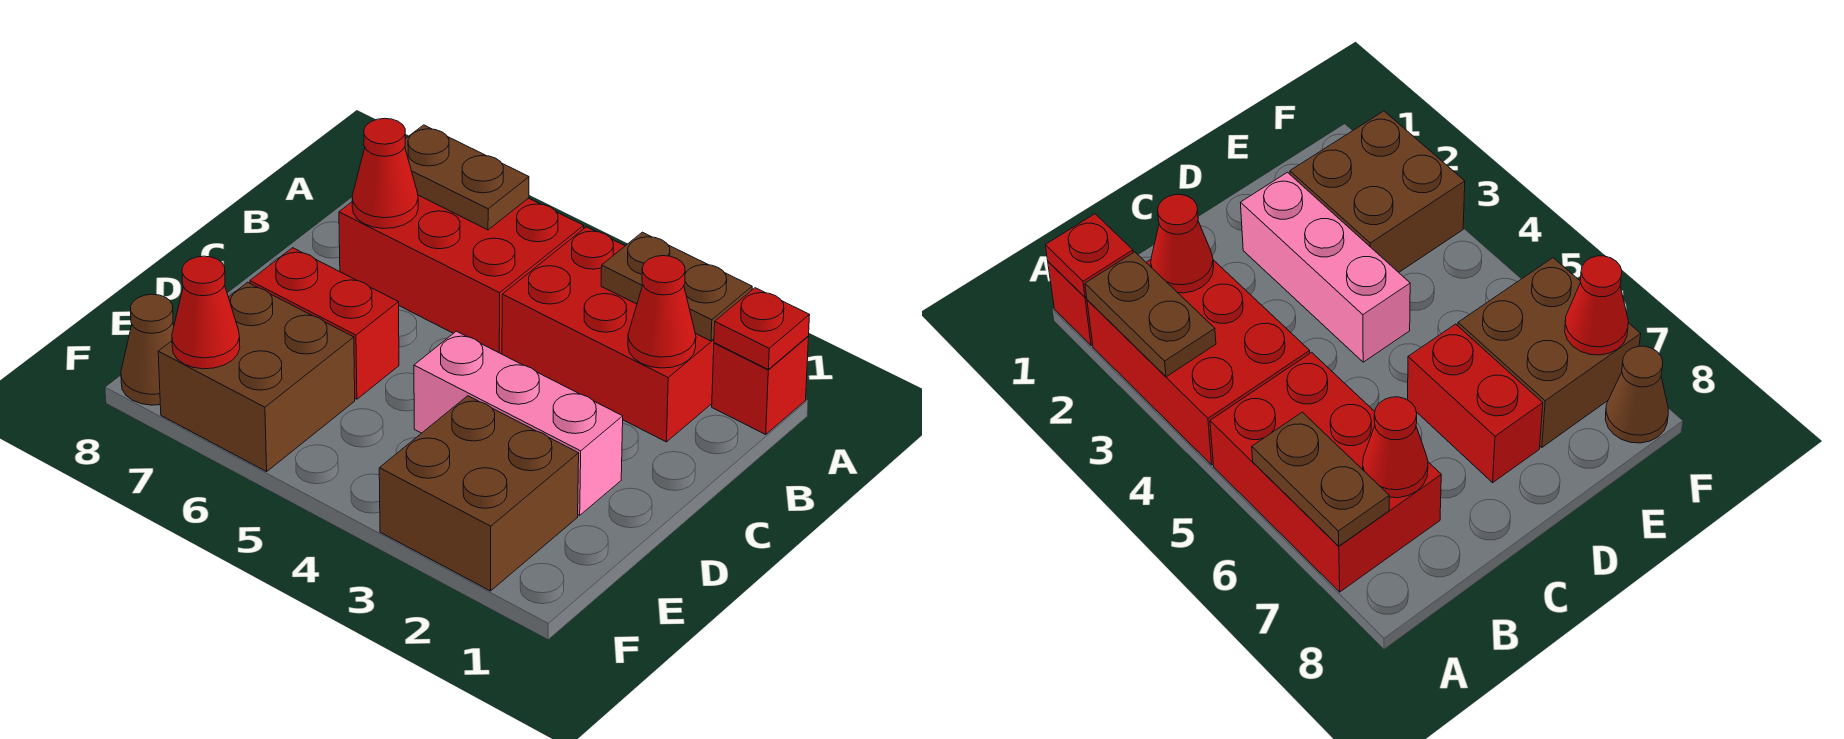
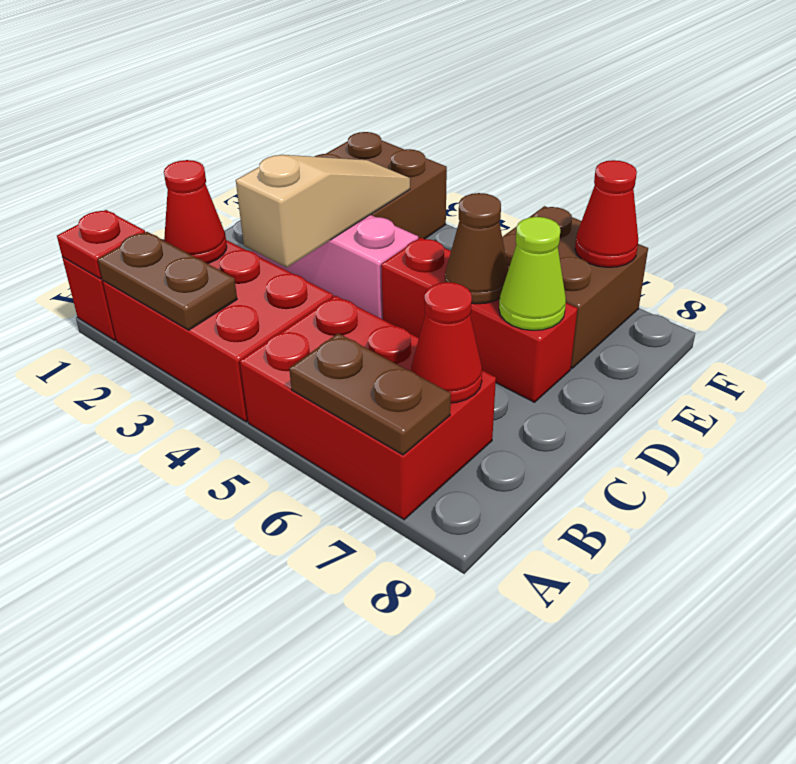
none -> tan 1x3 slope [236,155,410,268]
red 1x2 brick [250,248,399,399] -> red 1x3 brick [381,237,577,402]
none -> lime 1x1 cone [499,217,566,330]
brown 1x1 cone [121,294,174,405] -> brown 1x1 cone moved to [445,193,508,304]

